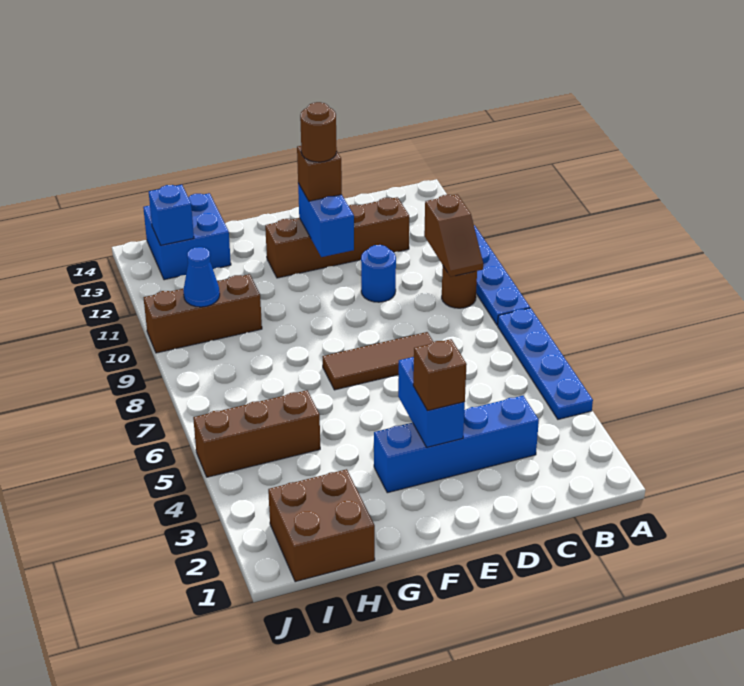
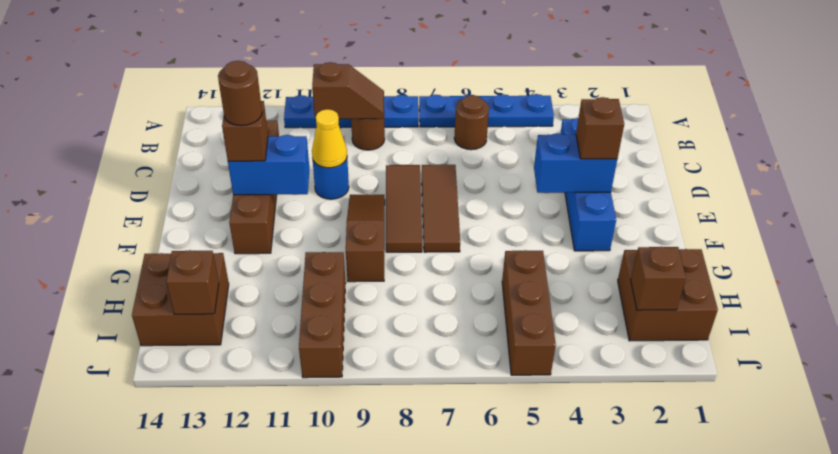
none -> brown 1x1 round brick [454,95,489,150]
none -> brown 1x3 tile [386,165,422,252]
none -> yellow 1x1 cone [312,109,347,168]
none -> brown 1x3 slope [346,195,385,282]
blue 2x2 brick [143,193,231,280] -> brown 2x2 brick [132,253,229,346]
none -> brown 1x1 brick [631,247,686,310]
blue 1x1 cone [183,247,220,307] -> none
blue 1x1 brick [149,185,194,245] -> brown 1x1 brick [166,250,219,314]

